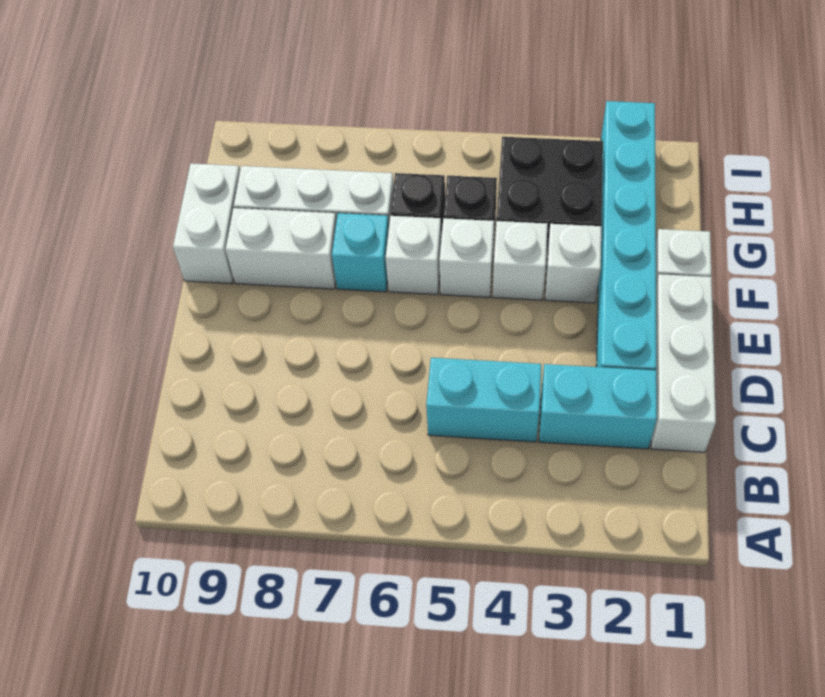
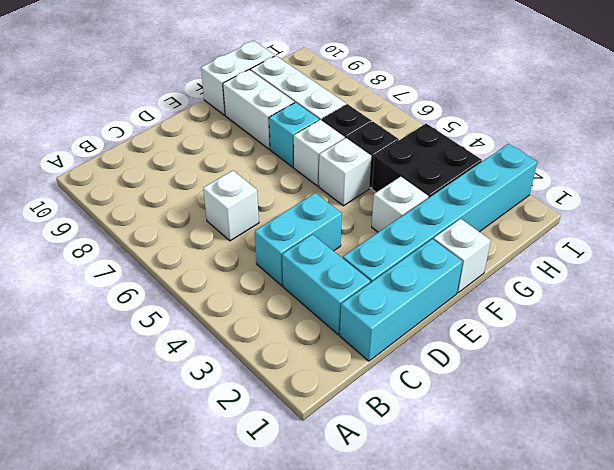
white 1x3 brick [651,274,716,452] -> cyan 1x3 brick [340,239,462,361]
cyan 1x2 brick [426,358,541,442] -> cyan 1x2 brick turned to [255,193,342,286]
white 1x1 brick [493,221,548,300] -> white 1x1 brick moved to [203,171,259,241]

